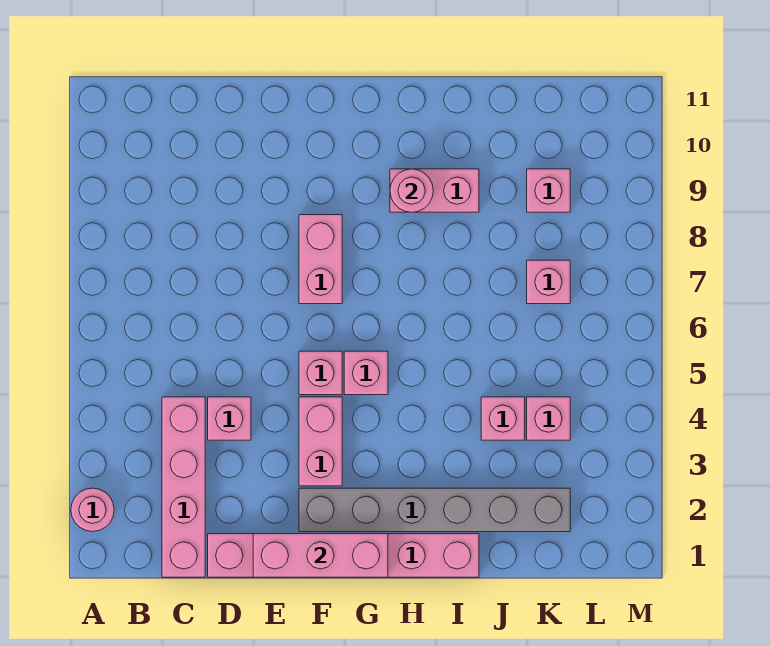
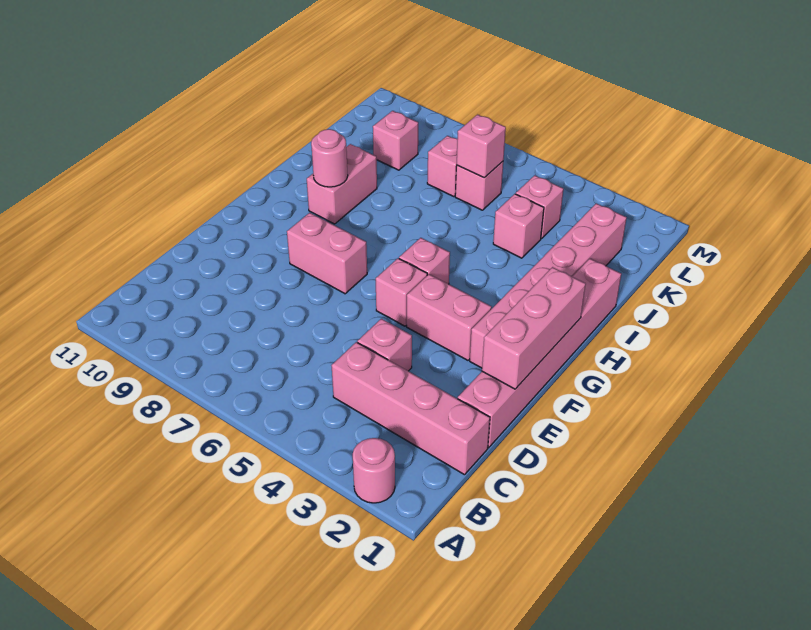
grey 1x6 brick [299,488,570,532] -> pink 1x6 brick [470,203,627,368]
none -> pink 1x1 brick [455,162,503,210]
none -> pink 1x1 brick [457,115,506,178]

